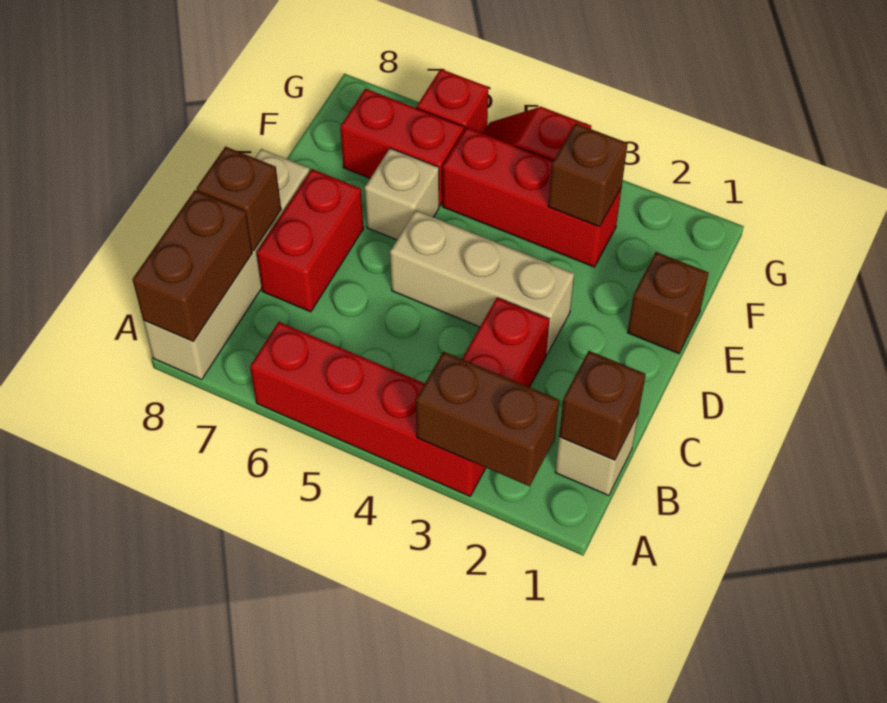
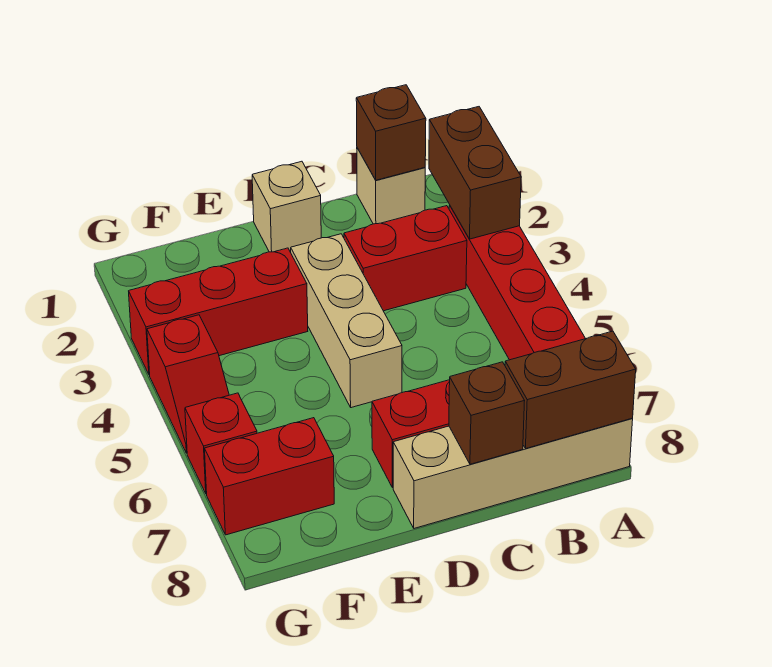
brown 1x1 brick [627,252,709,354] -> none
tan 1x1 brick [365,148,439,240] -> tan 1x1 brick moved to [252,161,321,252]
red 1x3 brick [443,128,622,267] -> red 1x3 brick turned to [129,248,308,375]
brown 1x1 brick [548,123,628,227] -> none
red 1x2 brick [340,89,464,206] -> red 1x2 brick turned to [205,418,334,535]

